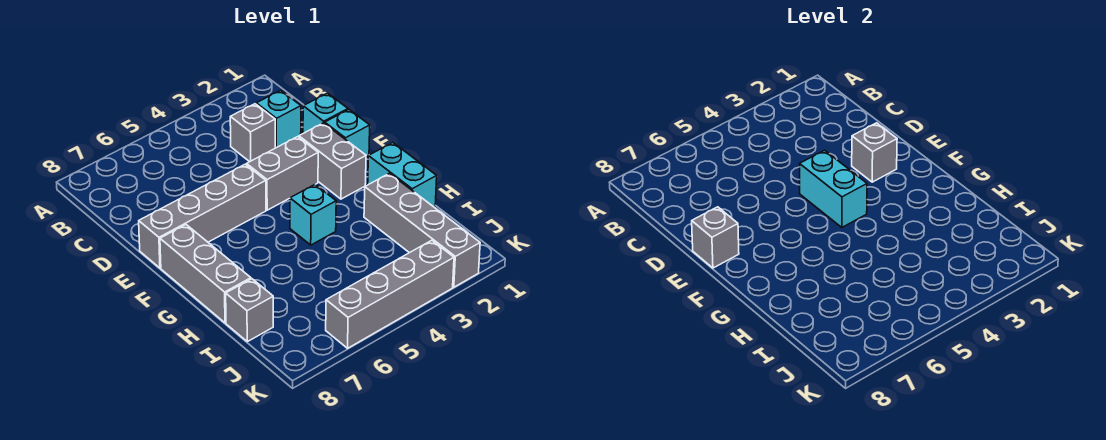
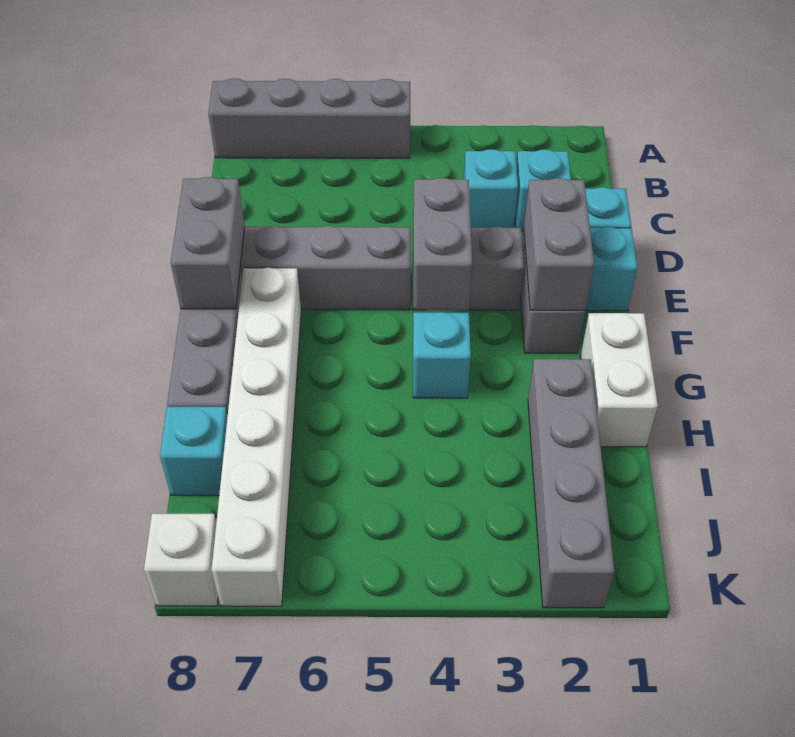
grey 1x1 brick [230,104,275,162] -> cyan 1x1 brick [464,149,518,228]
grey 1x1 brick [852,123,897,182] -> grey 1x2 brick [524,178,594,310]
cyan 1x2 brick [800,150,867,227] -> grey 1x2 brick [413,178,472,310]
grey 1x1 brick [692,207,739,268] -> grey 1x2 brick [171,177,245,309]
none -> white 1x6 brick [212,268,301,606]
cyan 1x2 brick [368,143,437,207] -> white 1x2 brick [581,313,658,447]
grey 1x1 brick [226,279,273,342] -> cyan 1x1 brick [160,407,227,496]
grey 1x4 brick [326,240,454,348] -> grey 1x4 brick moved to [208,78,410,158]
none -> white 1x1 brick [144,514,218,606]

